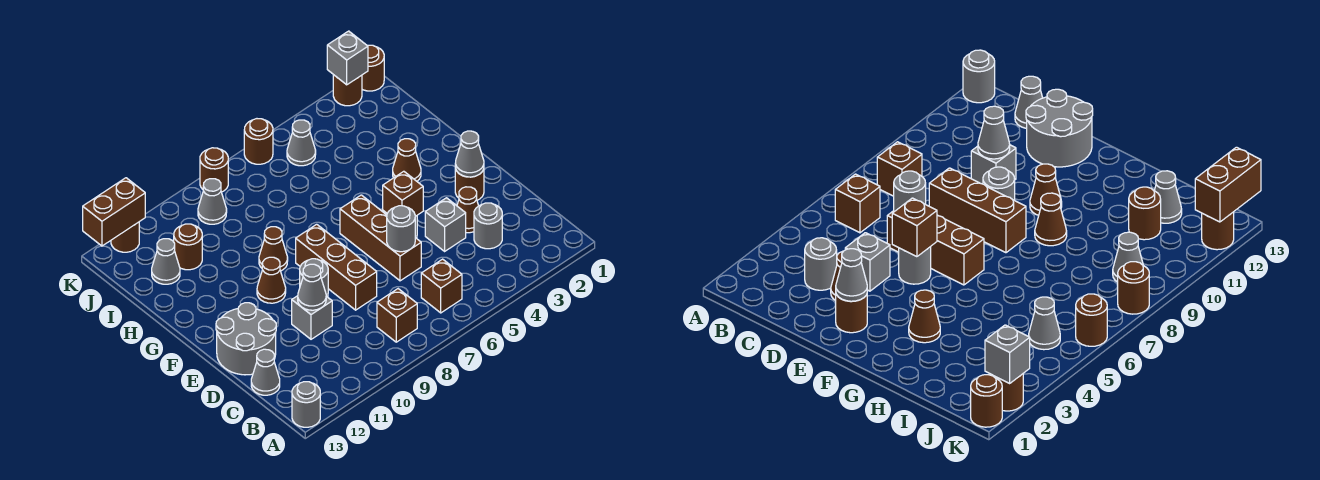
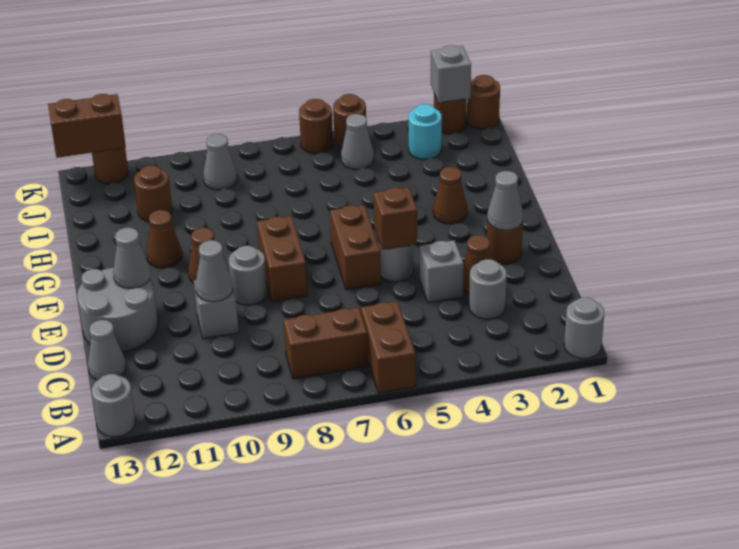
brown 1x1 brick [421,259,462,313] -> brown 1x2 brick [361,301,415,393]
brown 1x1 brick [377,289,417,342] -> brown 1x2 brick [284,308,368,379]
brown 1x3 brick [340,195,421,281] -> brown 1x2 brick [330,205,381,290]
grey 1x1 round brick [387,206,415,252] -> grey 1x1 round brick moved to [564,298,604,359]
brown 1x3 brick [296,224,377,310] -> brown 1x2 brick [257,216,307,302]
brown 1x1 cone [259,227,288,271] -> brown 1x1 cone moved to [147,210,182,268]
grey 1x1 cone [152,239,180,284] -> grey 1x1 cone moved to [113,228,151,288]
none -> cyan 1x1 round brick [408,104,442,159]
brown 1x1 round brick [200,148,228,192] -> brown 1x1 round brick moved to [333,94,366,147]

